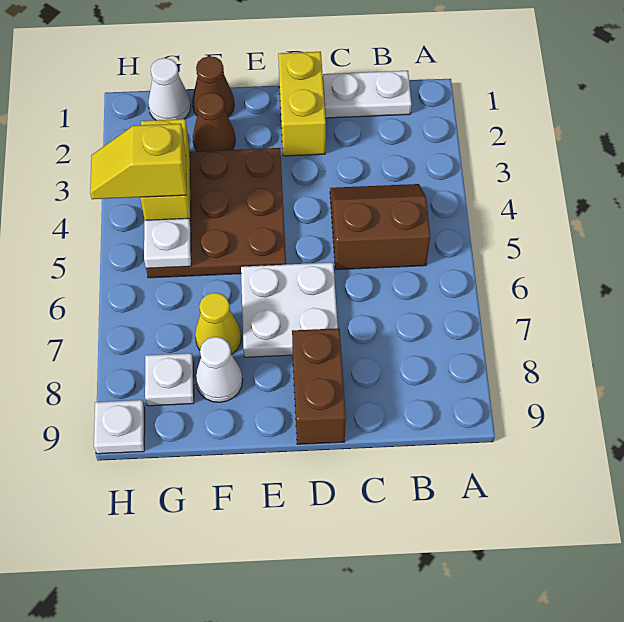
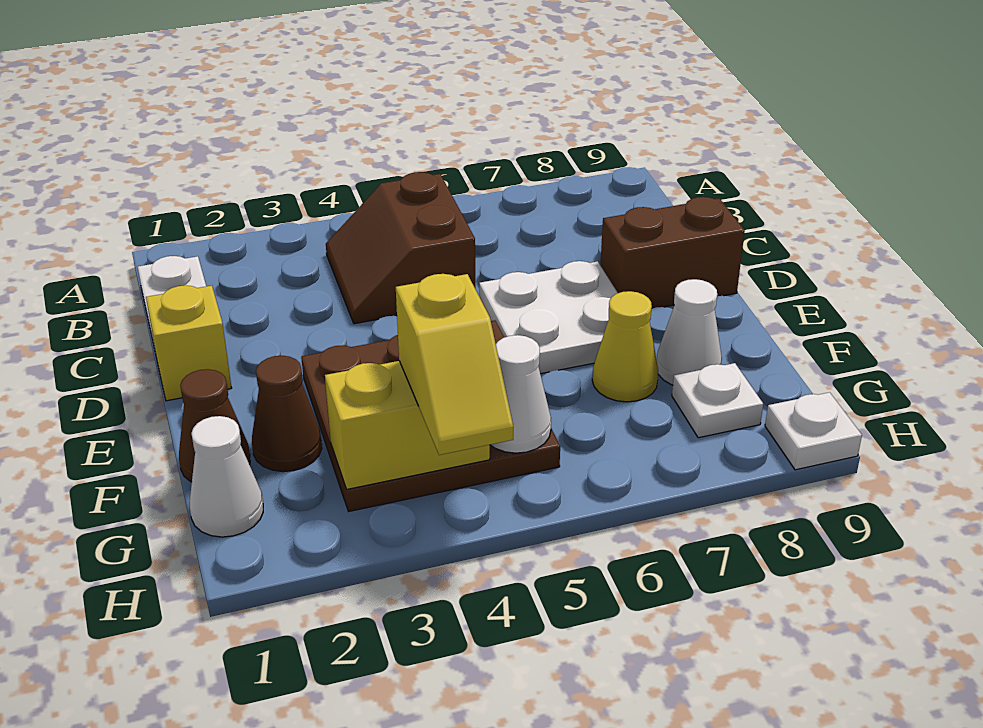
yellow 1x2 brick [278,52,326,156] -> yellow 1x1 brick [146,285,232,401]
white 1x1 plate [144,218,191,268] -> white 1x1 cone [491,335,551,453]

